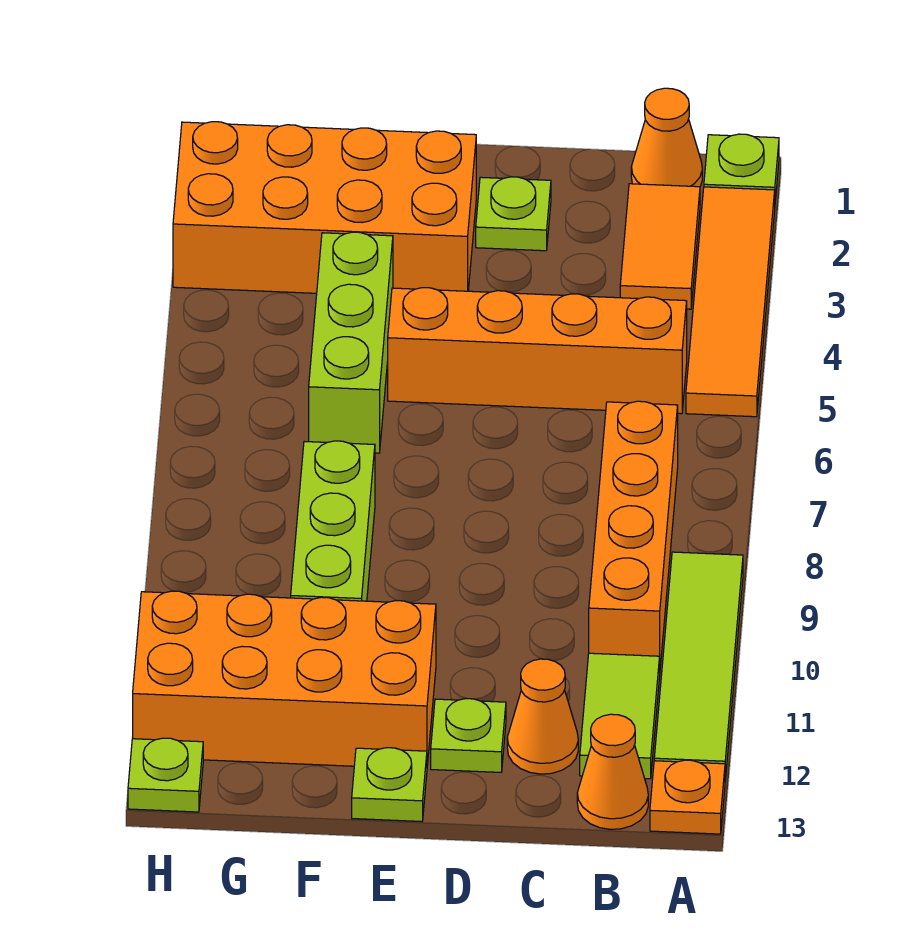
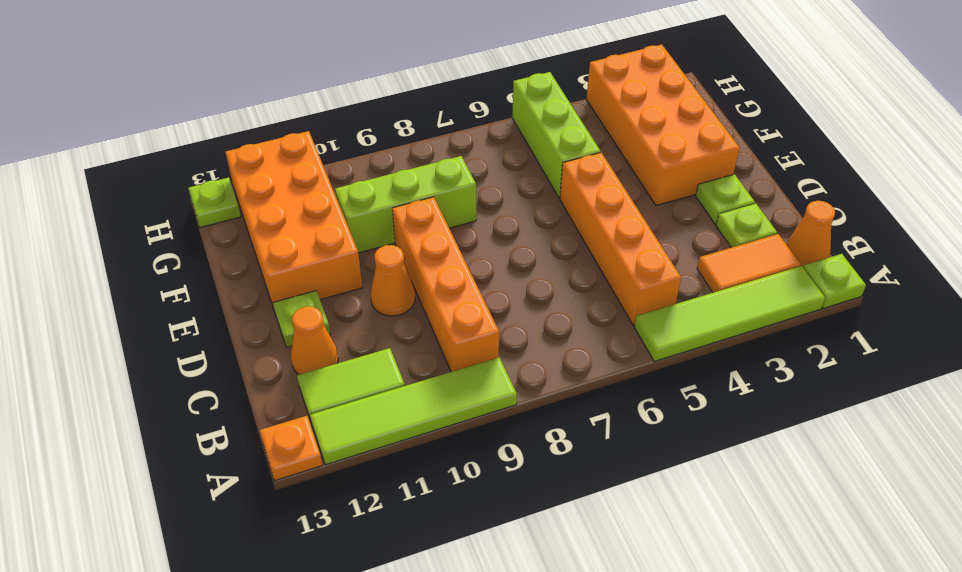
orange 1x4 tile [686,187,775,417] -> lime 1x4 tile [634,266,825,362]
orange 1x4 brick [589,401,678,666] -> orange 1x4 brick turned to [392,197,499,372]
orange 1x1 cone [577,714,648,829] -> orange 1x1 cone moved to [370,245,415,316]
lime 1x1 plate [352,748,427,821] -> lime 1x1 plate moved to [716,203,777,248]
lime 1x3 brick [309,232,393,453] -> lime 1x3 brick turned to [512,72,601,198]

